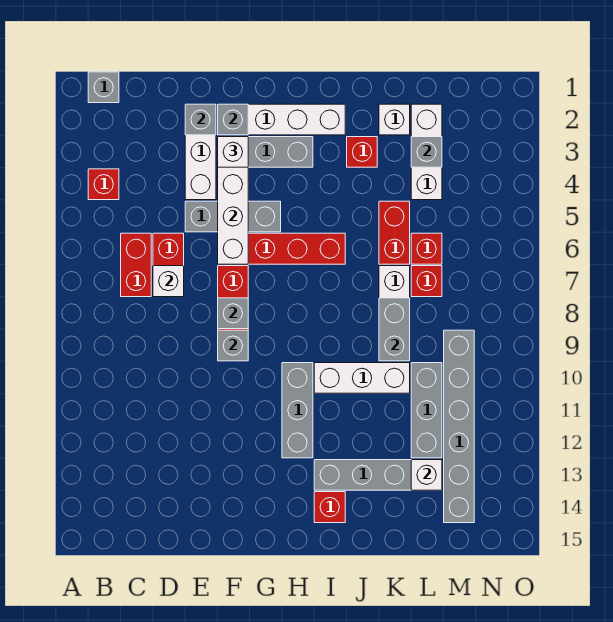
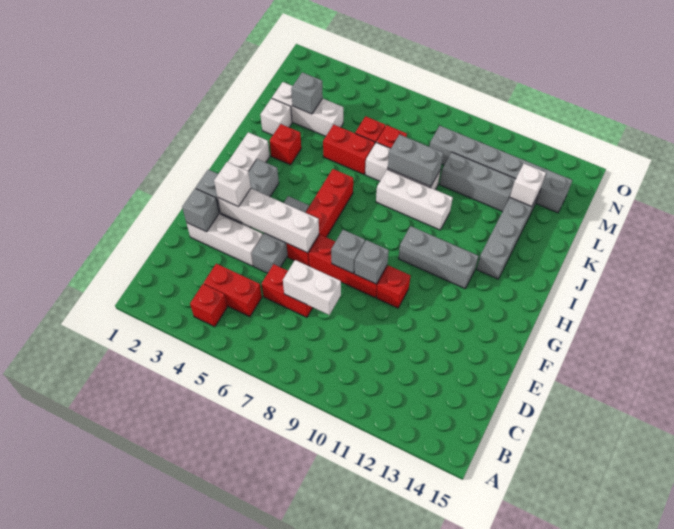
grey 1x1 brick [88,72,119,103] -> none
red 1x2 brick [121,233,151,297] -> red 1x2 brick moved to [204,264,262,317]
white 1x1 brick [153,266,184,297] -> white 1x2 brick [283,260,341,315]
white 1x3 brick [314,363,410,393] -> white 1x3 brick turned to [376,169,453,230]
red 1x1 brick [314,492,345,523] -> red 1x1 brick moved to [377,266,411,308]

